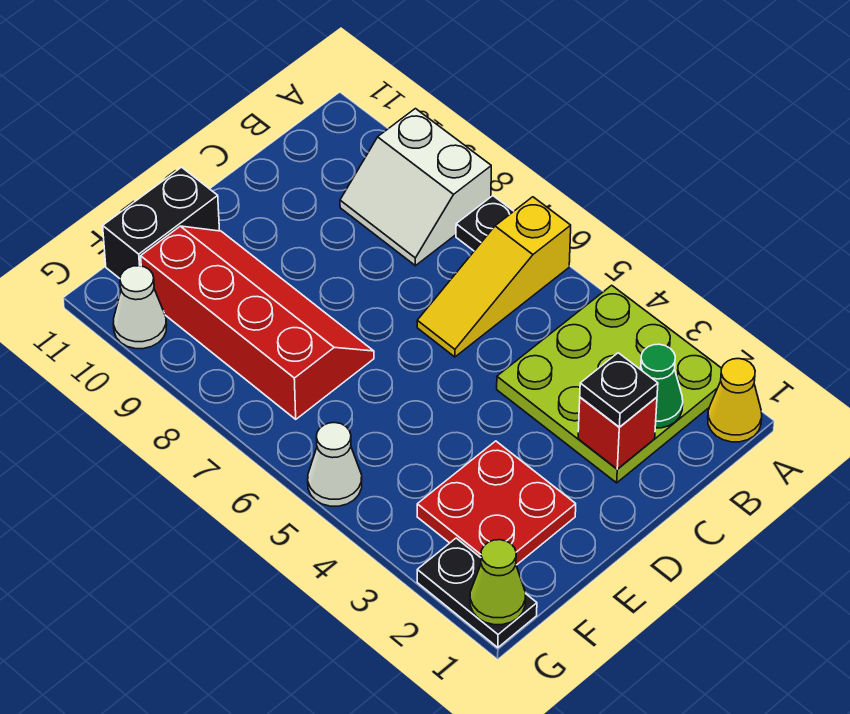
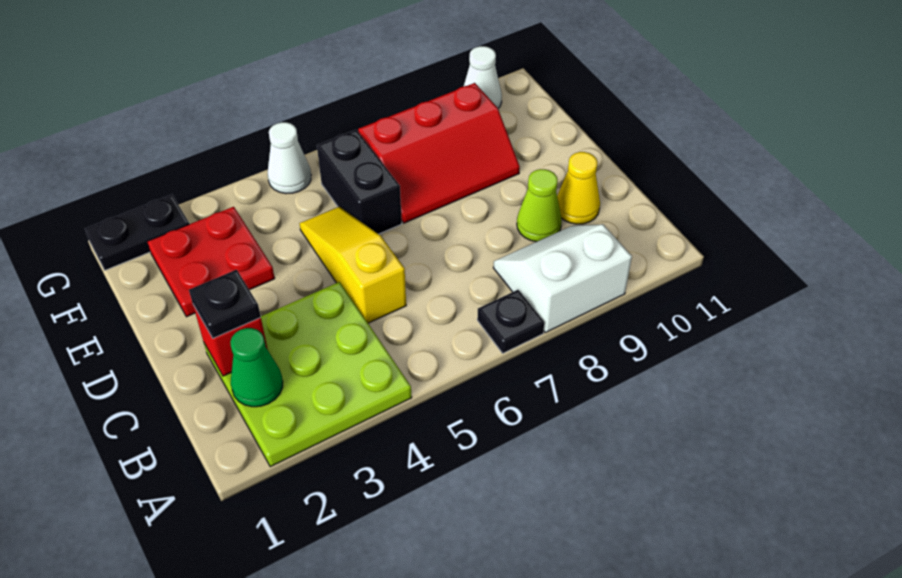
yellow 1x1 cone [708,359,762,442] -> yellow 1x1 cone moved to [557,152,600,224]
yellow 1x3 slope [417,197,571,357] -> yellow 1x3 slope moved to [300,207,406,323]
red 2x4 slope [141,226,374,419] -> red 2x3 slope [358,83,520,223]
black 1x2 brick [103,167,220,278] -> black 1x2 brick moved to [317,130,402,234]
lime 1x1 cone [470,540,525,625] -> lime 1x1 cone moved to [517,169,562,242]

